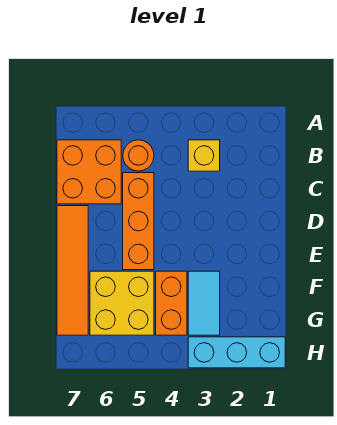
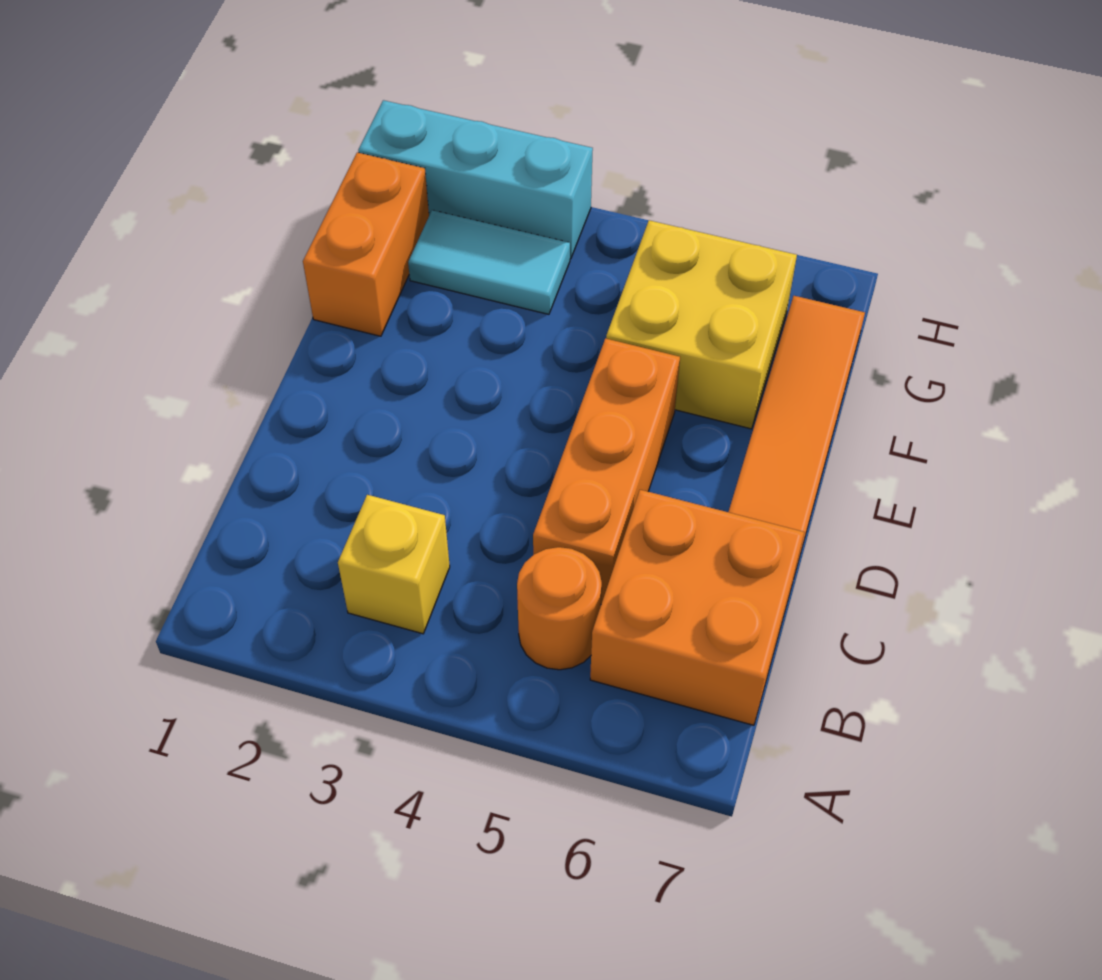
cyan 1x2 tile [188,271,220,335] -> cyan 1x2 tile turned to [408,210,570,314]
orange 1x2 brick [156,271,187,335] -> orange 1x2 brick moved to [303,153,429,336]

